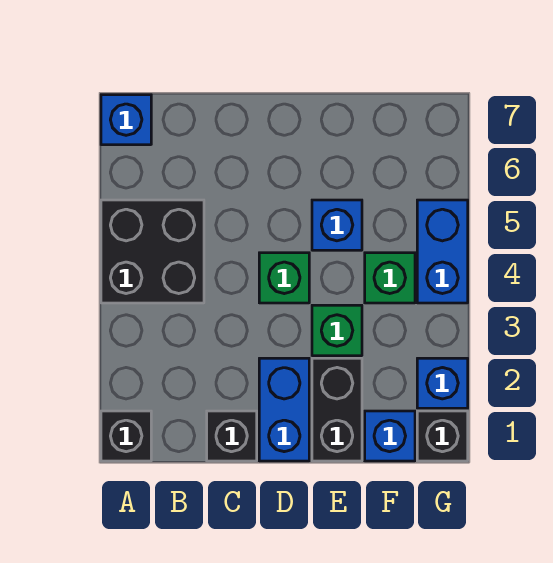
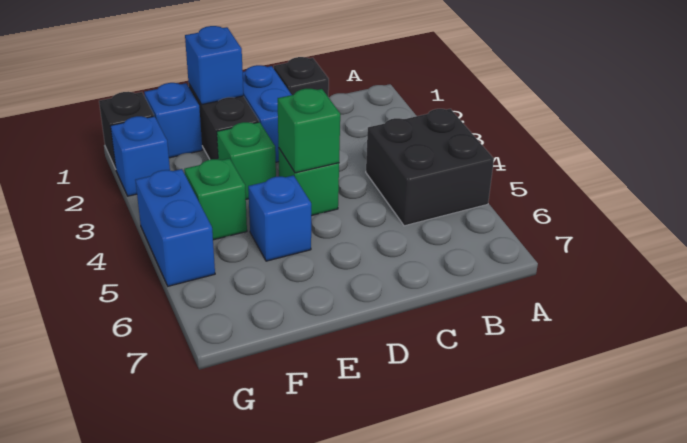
black 1x1 brick [101,411,151,461] -> none
blue 1x1 brick [101,95,151,145] -> blue 1x1 brick moved to [185,26,243,105]
none -> green 1x1 brick [278,89,340,173]

